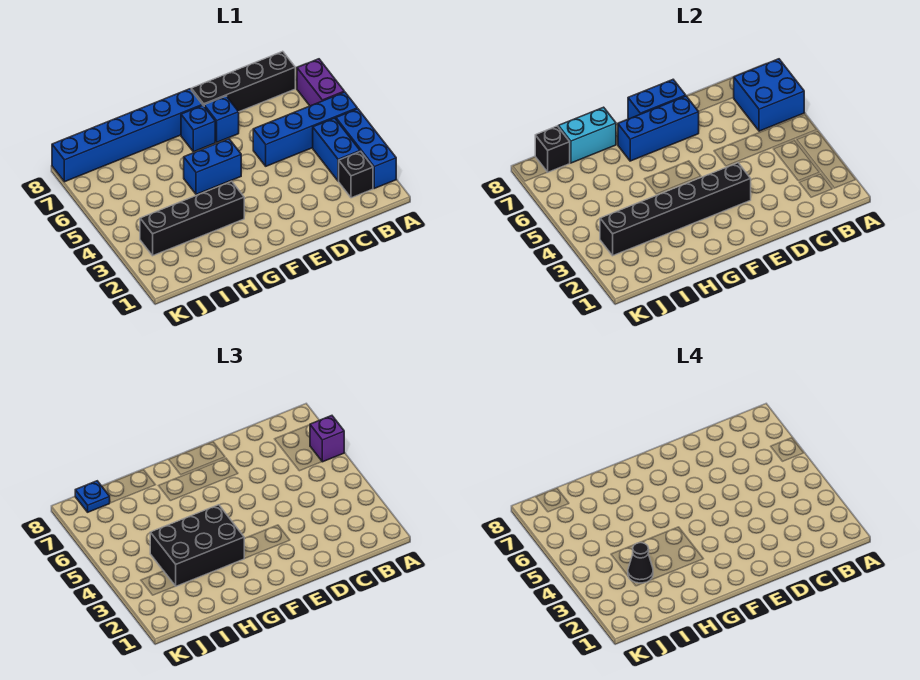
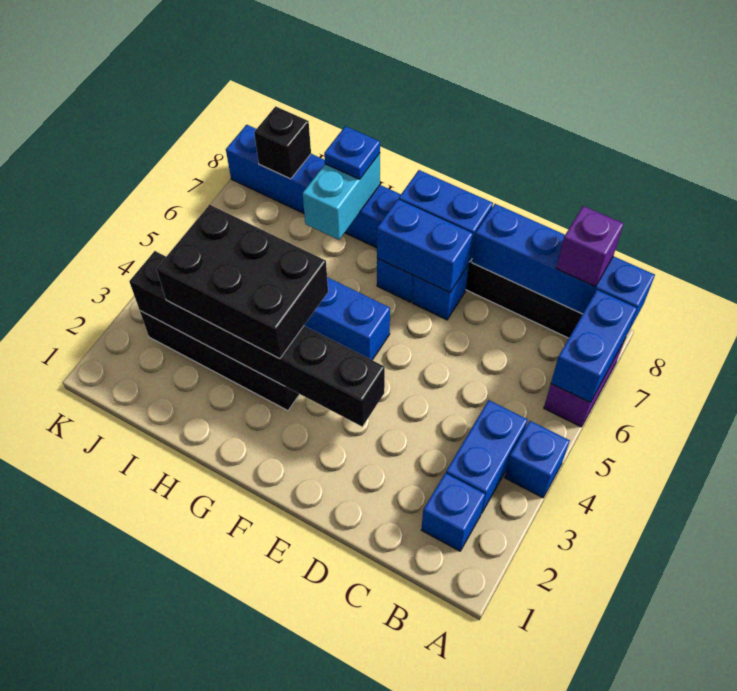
blue 1x3 brick [336,109,396,188] -> blue 1x1 brick [505,421,570,498]
blue 1x4 brick [253,92,357,166] -> blue 1x4 brick moved to [472,204,655,332]
blue 2x2 brick [733,59,804,131] -> blue 1x2 brick [551,290,637,402]
purple 1x1 brick [310,416,344,462] -> purple 1x1 brick moved to [556,206,623,287]
black 1x1 brick [339,151,373,198] -> blue 1x1 brick [421,473,485,551]
blue 1x3 brick [618,96,699,161] -> blue 1x2 brick [377,199,473,293]
cyan 1x2 brick [558,107,616,163] -> cyan 1x2 brick turned to [302,153,380,240]
black 1x1 cone [628,543,653,583] -> none
blue 1x1 plate [75,481,110,512] -> blue 1x1 plate moved to [324,126,380,179]

